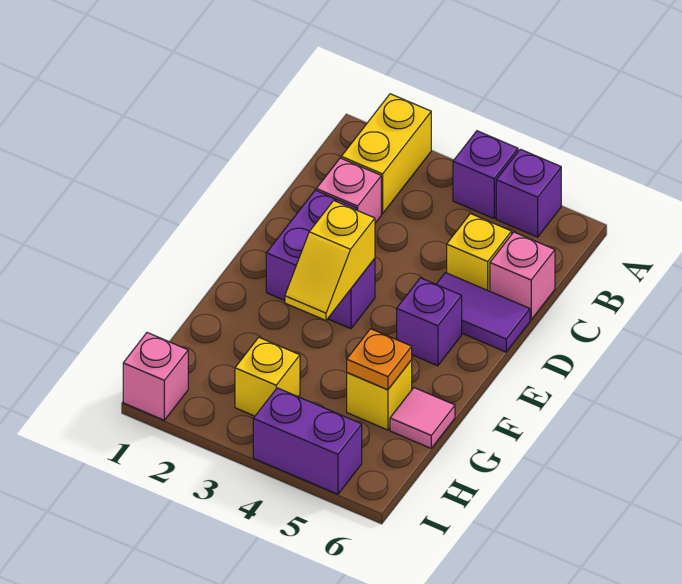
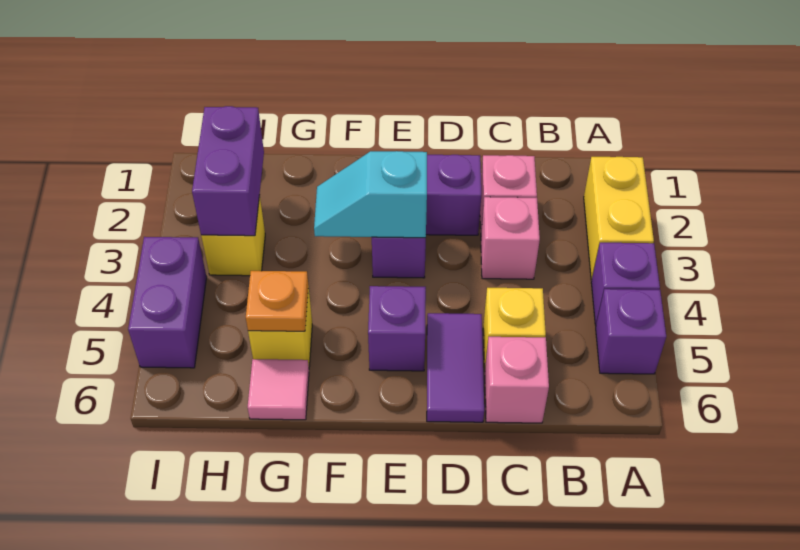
yellow 1x2 brick [341,94,431,214] -> yellow 1x2 brick turned to [584,157,654,280]
yellow 1x2 slope [285,201,375,320] -> cyan 1x2 slope [314,151,427,238]
none -> purple 1x2 brick [192,106,264,236]
pink 1x1 brick [123,333,188,420] -> pink 1x1 brick moved to [481,197,540,279]

